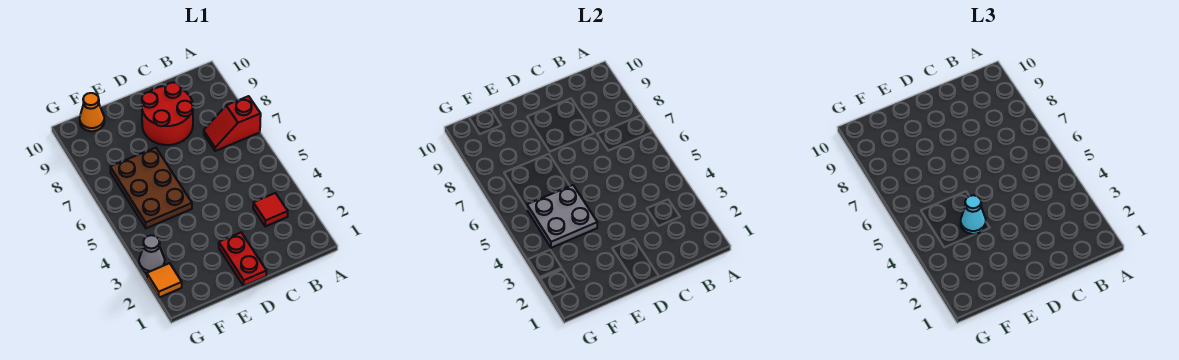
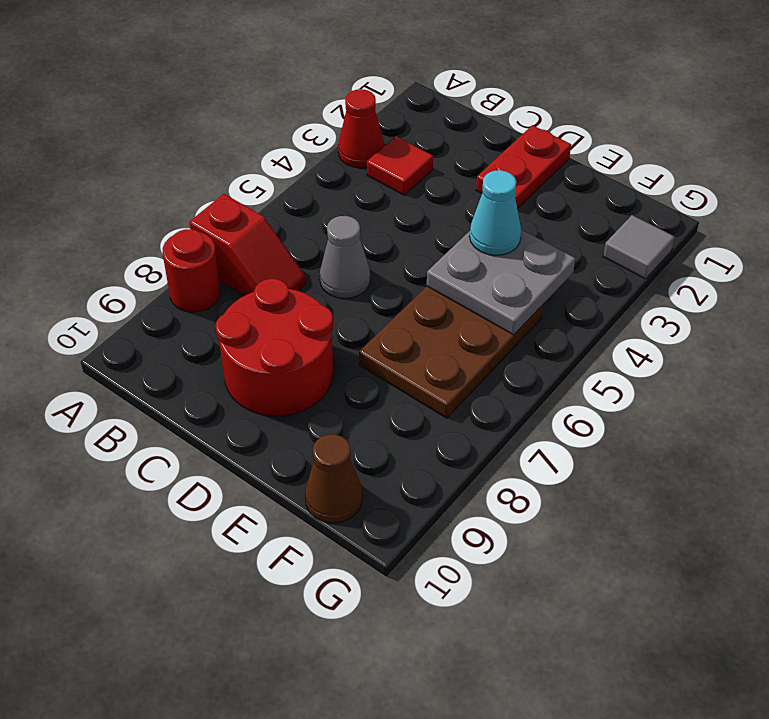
none -> red 1x1 cone [338,89,385,168]
none -> red 1x1 round brick [163,229,221,312]
orange 1x1 cone [80,93,104,131] -> brown 1x1 cone [305,434,362,523]
orange 1x1 tile [147,263,182,298] -> grey 1x1 tile [603,215,674,279]
grey 1x1 cone [139,235,165,273] -> grey 1x1 cone moved to [320,216,370,299]

